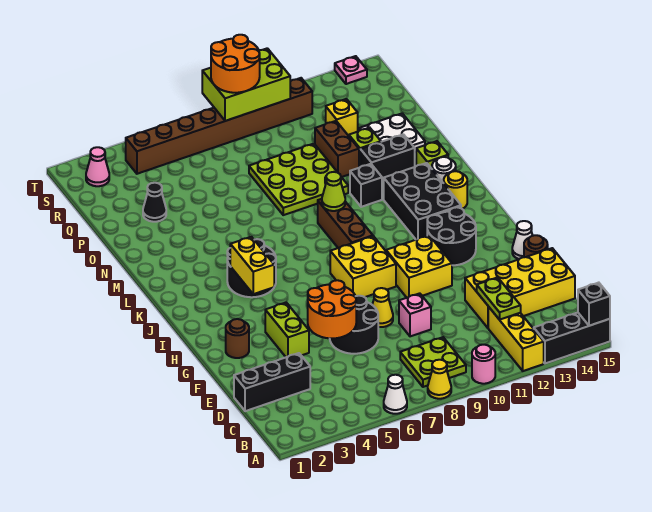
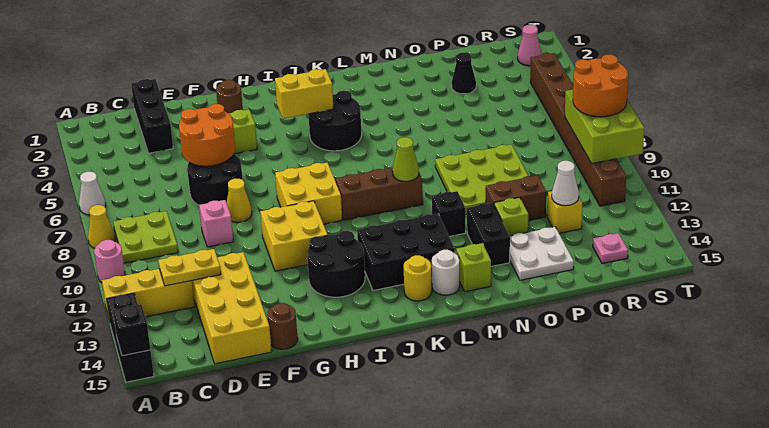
lime 1x2 plate [477,277,521,320] -> yellow 1x2 plate [158,249,221,286]
white 1x1 cone [512,221,533,259] -> white 1x1 cone moved to [552,161,579,206]
pink 1x1 plate [335,56,367,84] -> pink 1x1 plate moved to [593,233,628,264]

